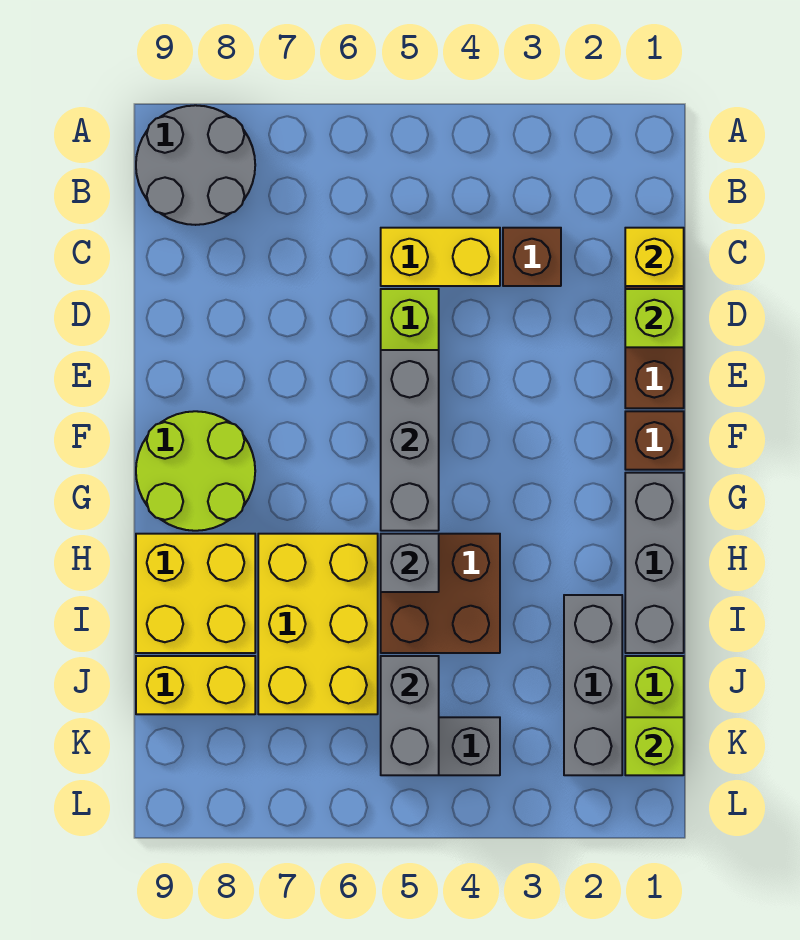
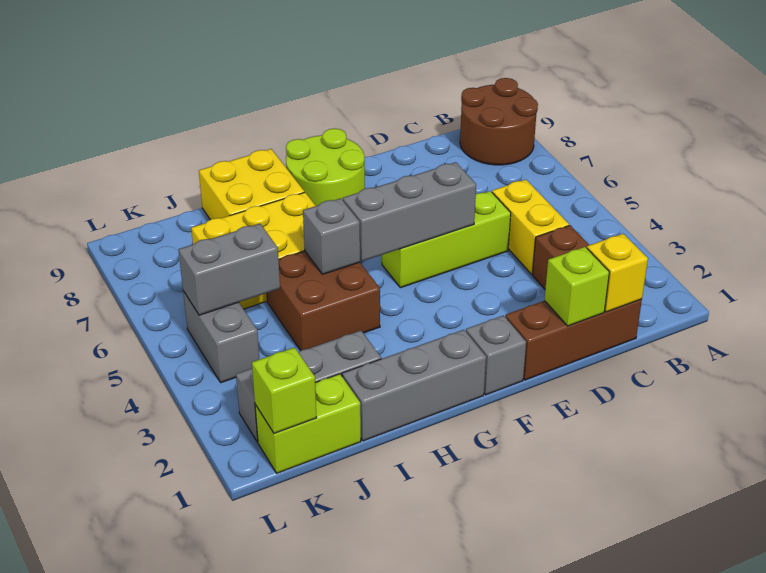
grey 2x2 round brick [136,105,255,225] -> brown 2x2 round brick [460,78,538,165]
brown 1x1 brick [625,411,684,470] -> grey 1x1 brick [466,315,526,395]
yellow 1x2 brick [136,656,255,714] -> none

